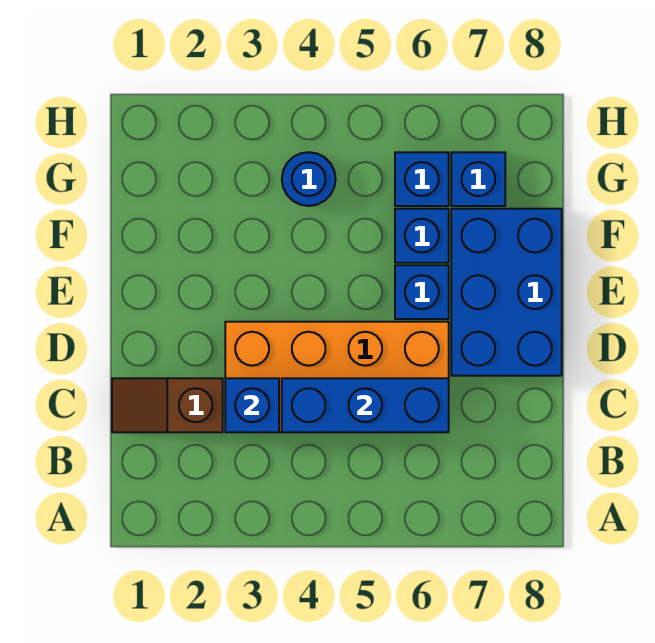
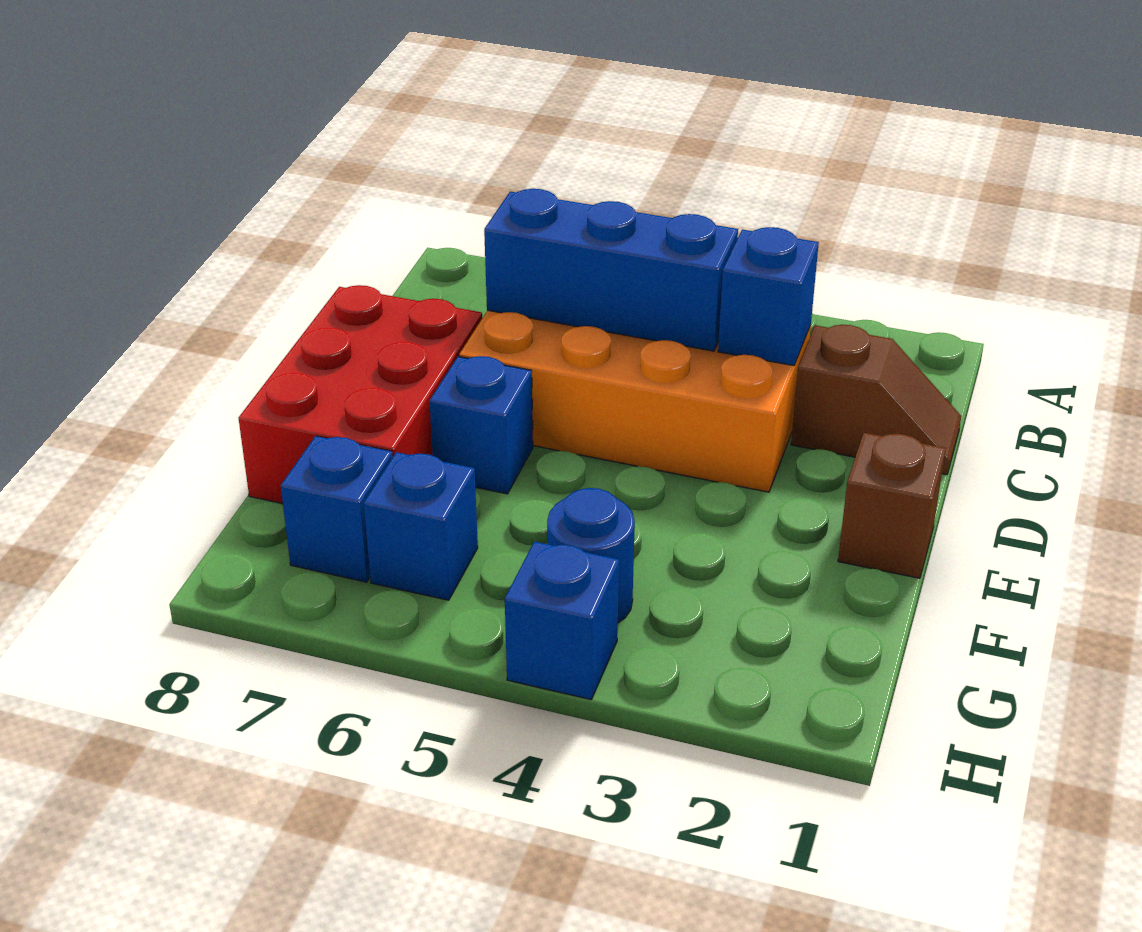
blue 2x3 brick [451,209,562,376] -> red 2x3 brick [239,285,482,504]
none -> brown 1x1 brick [838,433,946,578]
blue 1x1 brick [395,209,449,263] -> blue 1x1 brick moved to [505,542,619,699]

